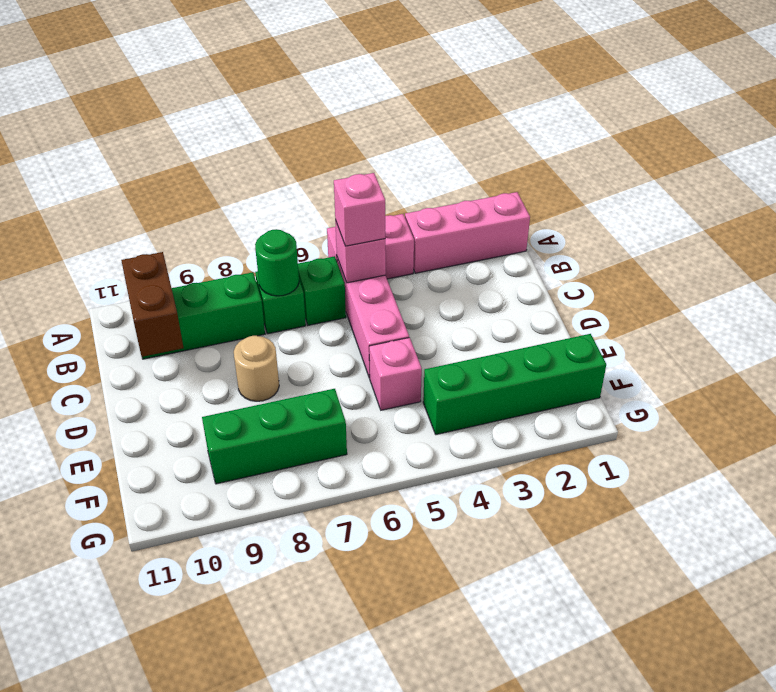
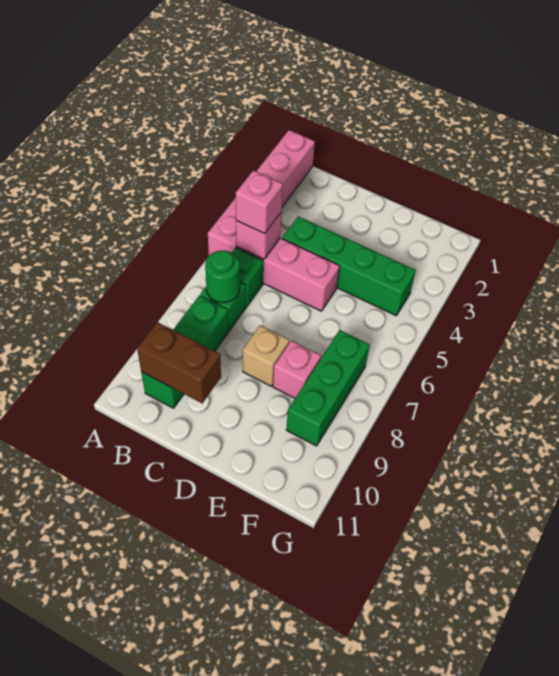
tan 1x1 round brick [234,336,279,401] -> tan 1x1 brick [243,325,289,386]
pink 1x1 brick [369,338,422,410] -> pink 1x1 brick moved to [273,341,321,398]
green 1x4 brick [423,334,606,435] -> green 1x4 brick turned to [282,216,416,316]

